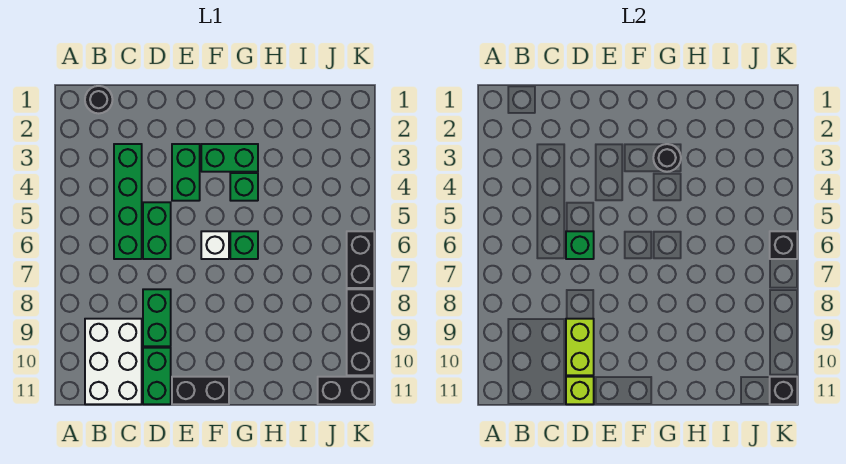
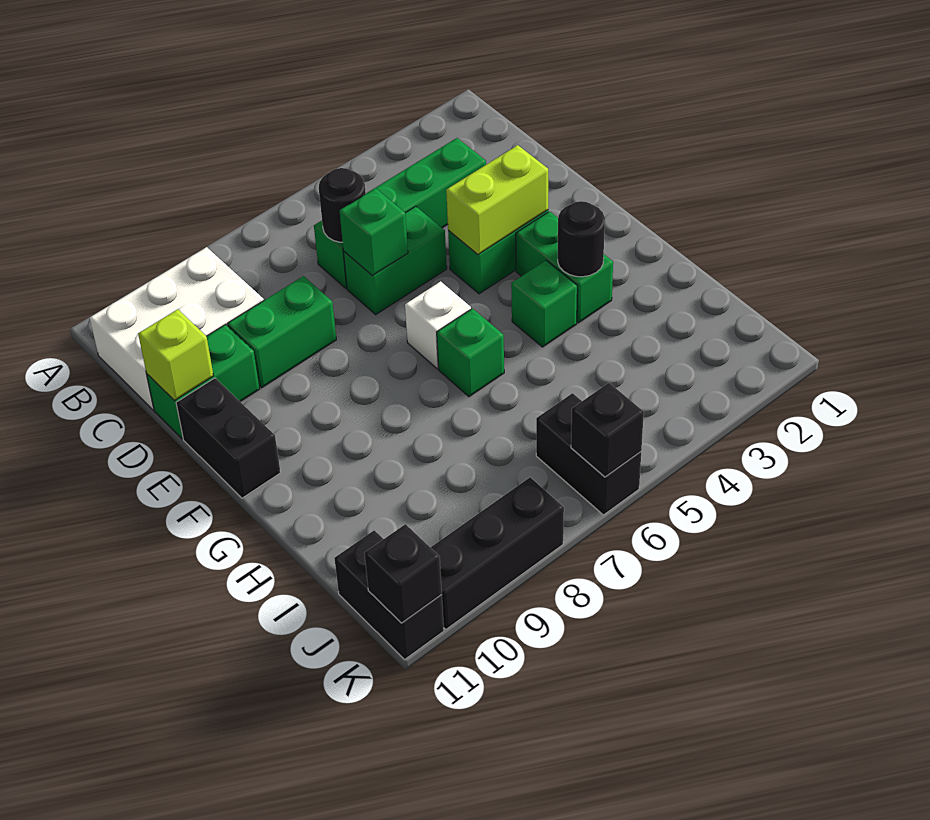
black 1x1 round brick [85,86,113,114] -> black 1x1 round brick moved to [319,168,366,242]
lime 1x2 brick [566,319,594,375] -> lime 1x2 brick moved to [446,145,548,254]
black 1x2 brick [347,231,374,288] -> black 1x2 brick turned to [536,393,641,515]

